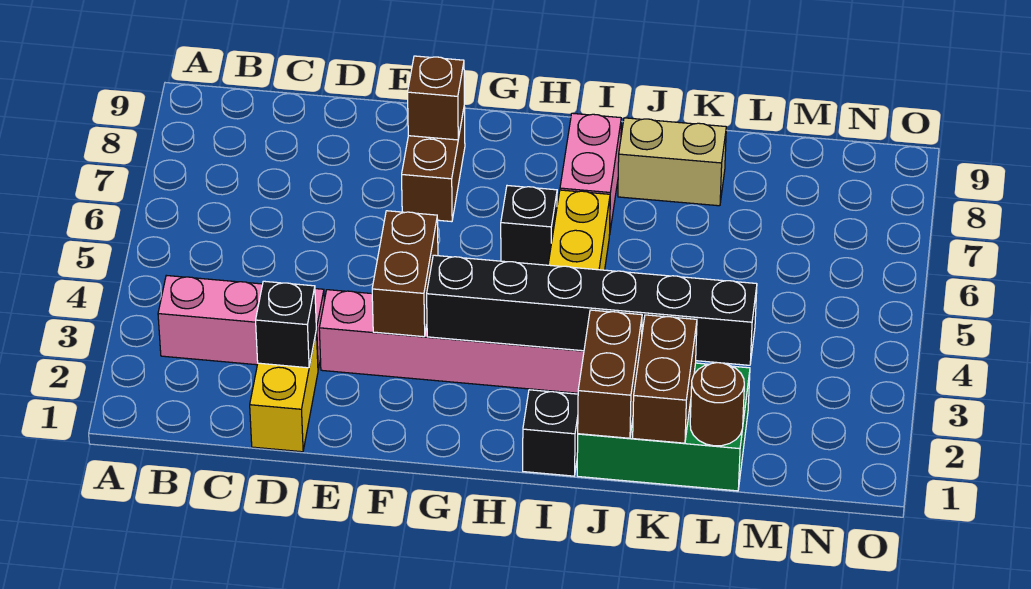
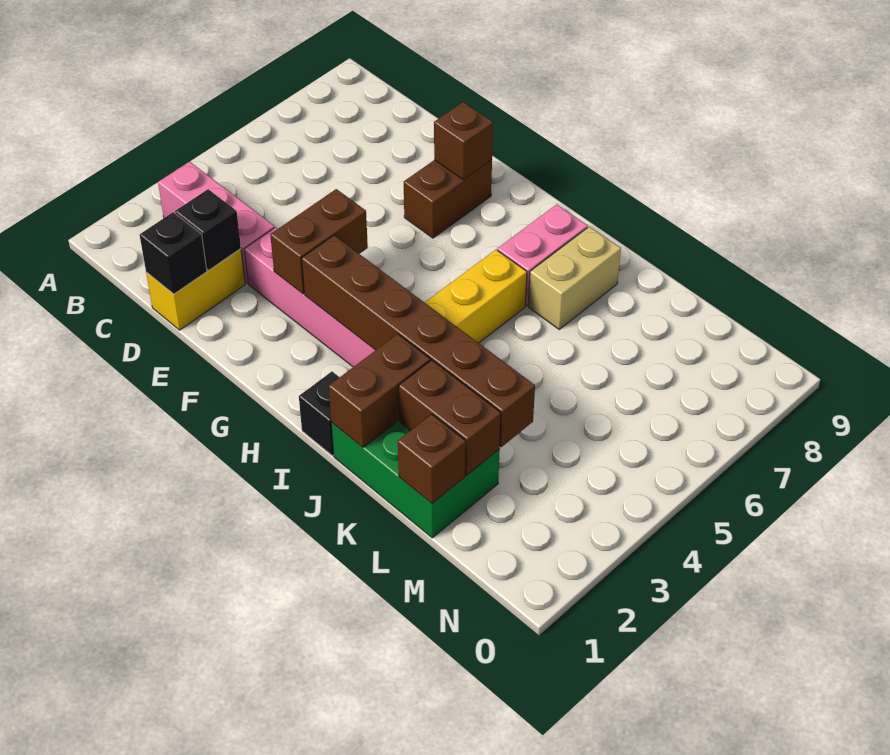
black 1x6 brick [427,255,757,365] -> brown 1x6 brick [302,235,535,447]
black 1x1 brick [501,186,557,265] -> black 1x1 brick moved to [140,212,207,294]
tan 1x2 brick [618,118,726,206] -> tan 1x2 brick turned to [528,227,621,329]
brown 1x2 brick [633,315,697,443] -> brown 1x2 brick turned to [399,360,501,475]
brown 1x1 round brick [690,363,744,446] -> brown 1x1 brick [398,414,466,503]

